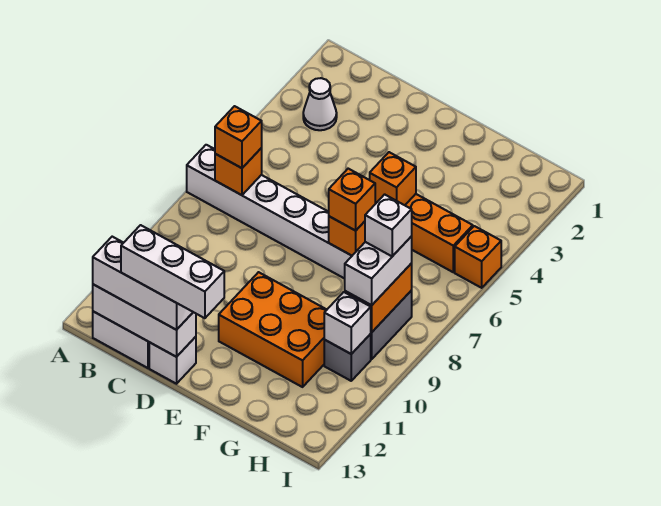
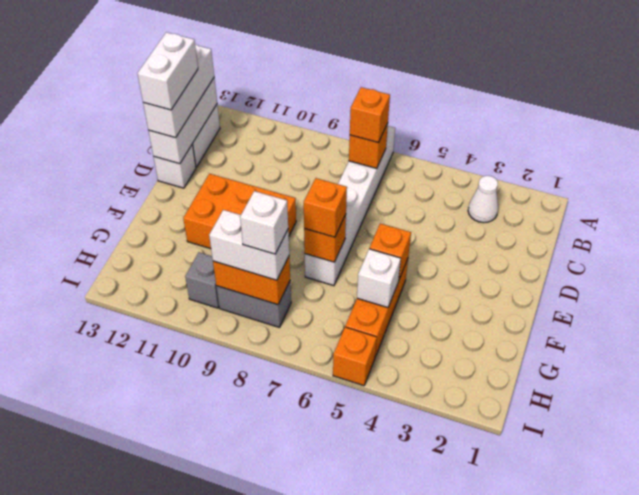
white 1x3 brick [121,225,224,318] -> white 1x2 brick [137,32,198,110]
orange 2x3 brick [219,272,327,387] -> orange 2x3 brick turned to [183,174,296,249]
white 1x1 brick [324,292,371,354] -> white 1x1 brick moved to [357,249,401,308]

